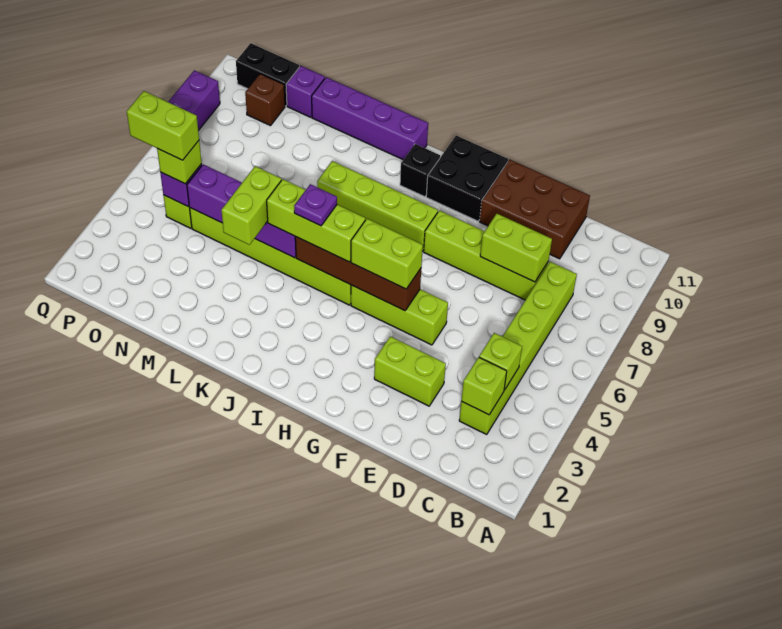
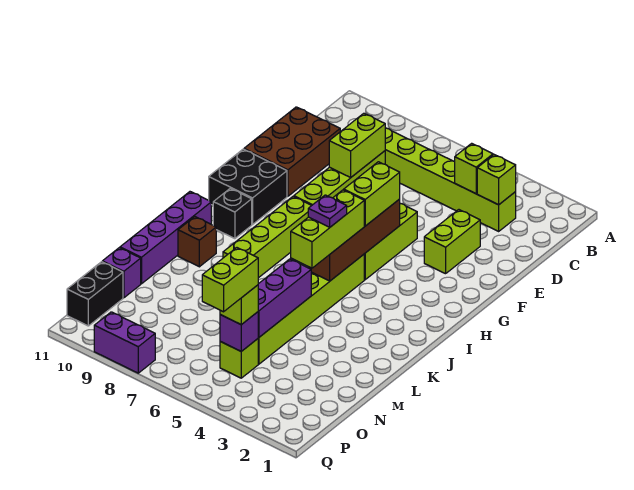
purple 1x4 brick [187,164,296,258] -> purple 1x3 brick [258,259,311,337]
lime 1x2 brick [221,166,281,245] -> none
brown 1x1 brick [245,74,285,126] -> brown 1x1 brick moved to [178,217,216,267]

